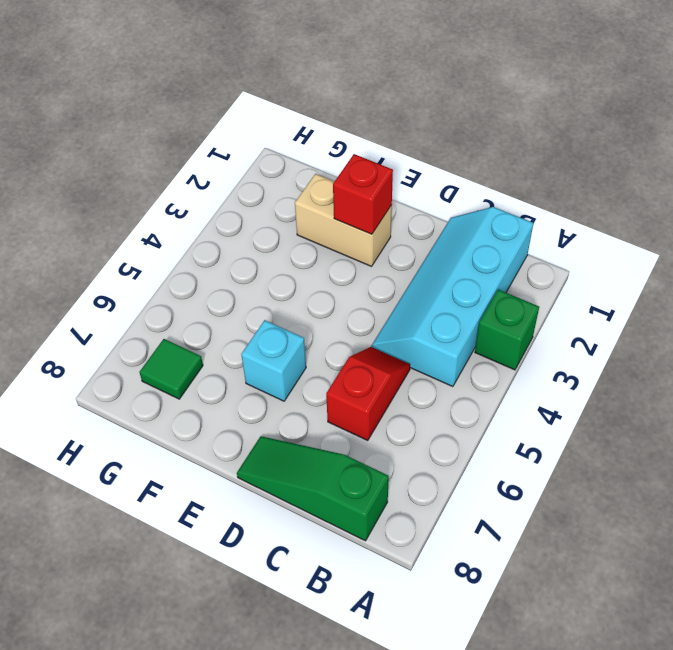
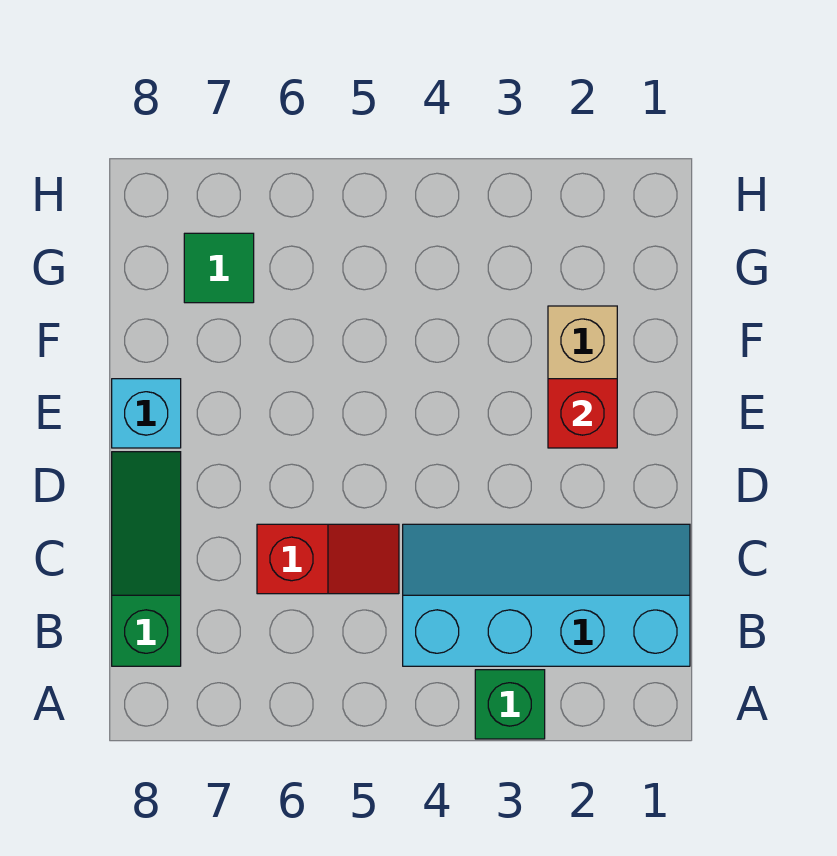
cyan 1x1 brick [241,320,306,401] -> cyan 1x1 brick moved to [112,379,181,448]

